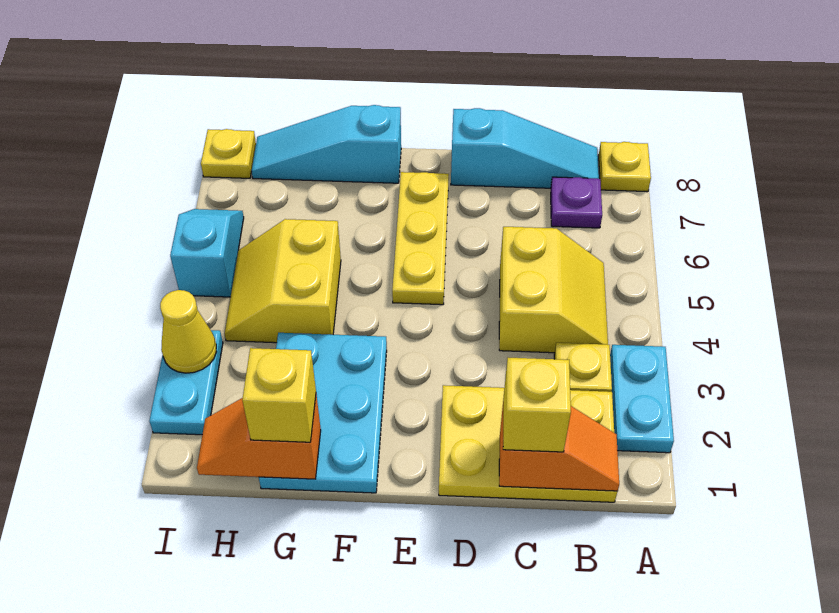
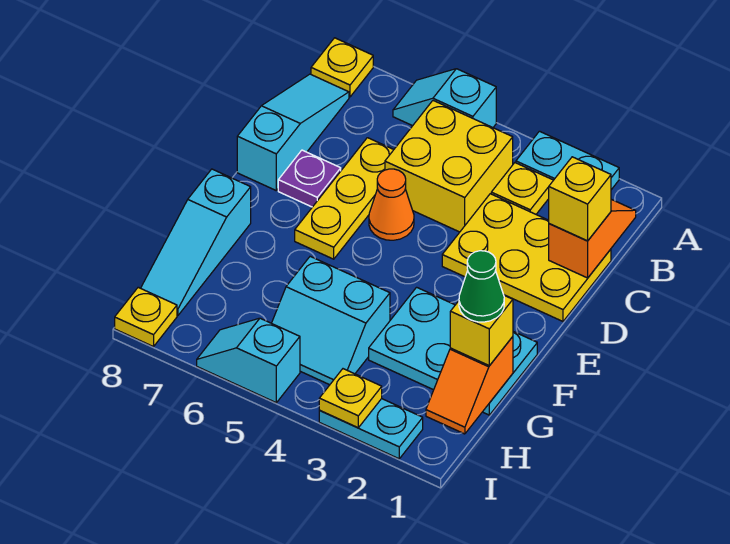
none -> cyan 1x2 slope [393,69,496,127]
yellow 2x3 plate [439,385,617,502] -> yellow 2x3 plate turned to [442,194,611,321]
yellow 2x2 slope [499,227,608,353] -> yellow 2x2 brick [385,101,513,232]
purple 1x1 plate [551,177,602,228] -> purple 1x1 plate moved to [278,150,341,207]
none -> orange 1x1 cone [369,169,414,240]
yellow 1x3 plate [392,172,449,305] -> yellow 1x3 plate turned to [295,138,394,259]
none -> green 1x1 cone [459,251,504,322]
yellow 2x2 slope [225,219,341,343] -> cyan 2x2 slope [272,256,390,385]
yellow 1x1 cone [160,290,217,373] -> yellow 1x1 plate [319,369,382,428]

